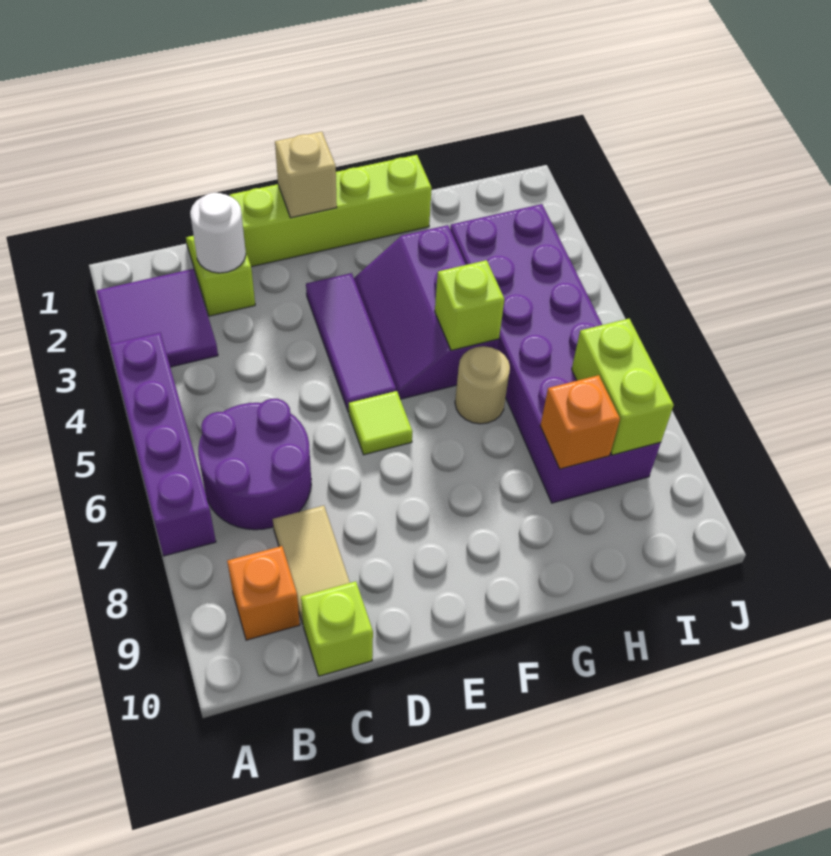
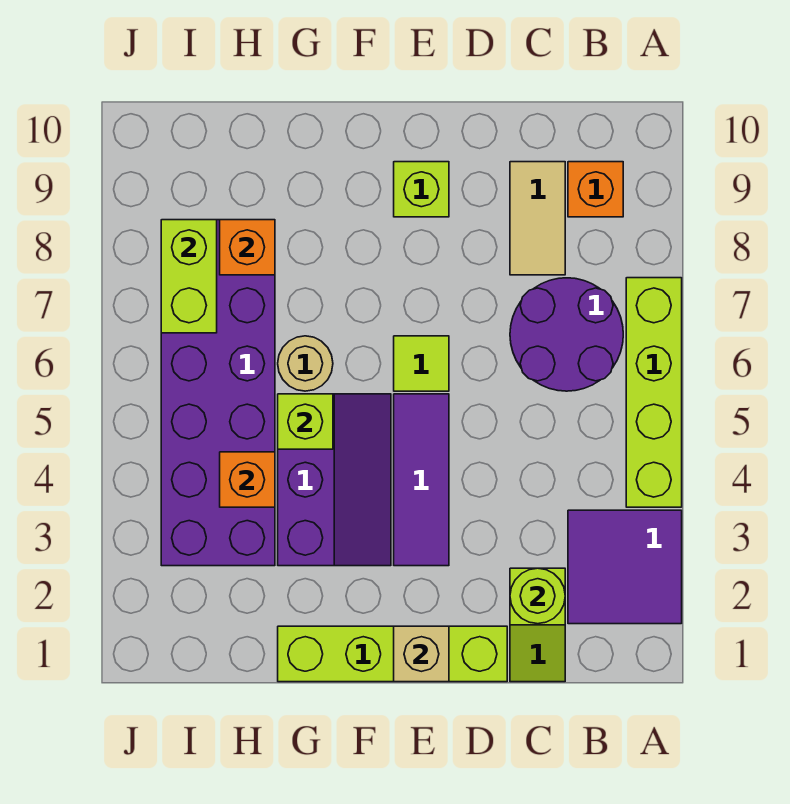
purple 1x4 brick [110,333,216,556] -> lime 1x4 brick [626,278,682,507]
white 1x1 round brick [190,193,246,273] -> lime 1x1 round brick [510,568,565,624]
lime 1x1 brick [301,581,373,676] -> lime 1x1 brick moved to [394,162,449,217]
none -> orange 1x1 brick [220,452,275,507]

